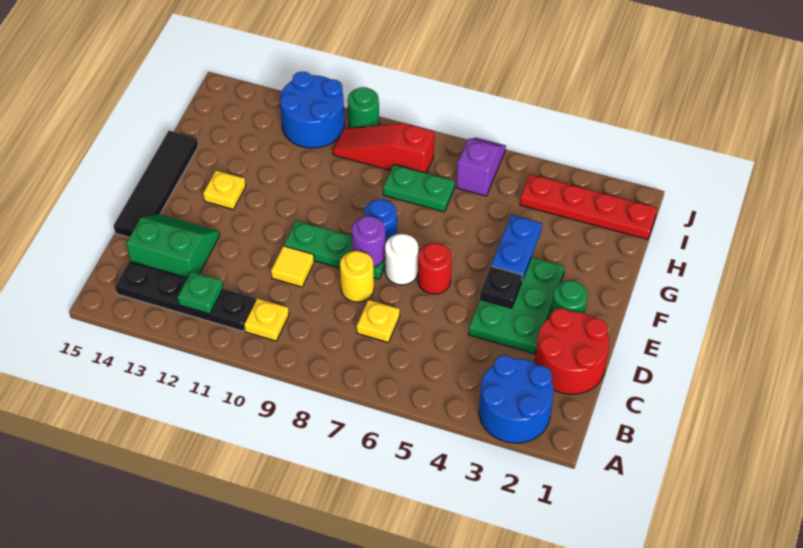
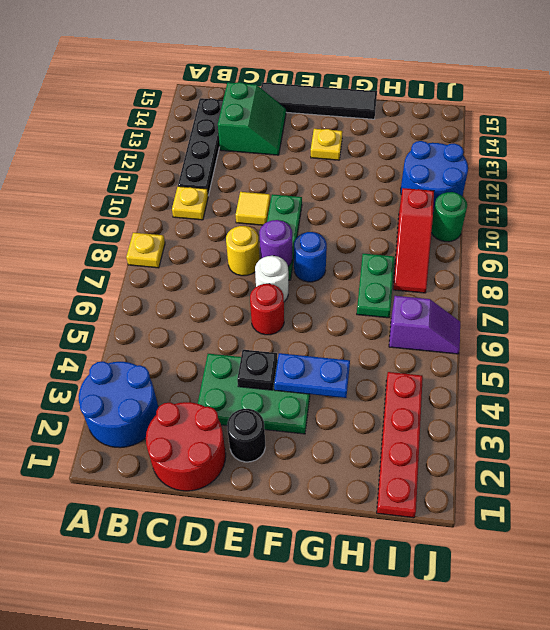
green 1x1 plate [178,271,223,314] -> none
yellow 1x1 plate [357,300,400,342] -> yellow 1x1 plate moved to [126,233,165,268]
green 1x1 round brick [551,280,588,314] -> black 1x1 round brick [227,409,265,462]
red 1x3 slope [333,123,434,173] -> red 1x3 slope turned to [393,188,434,293]

